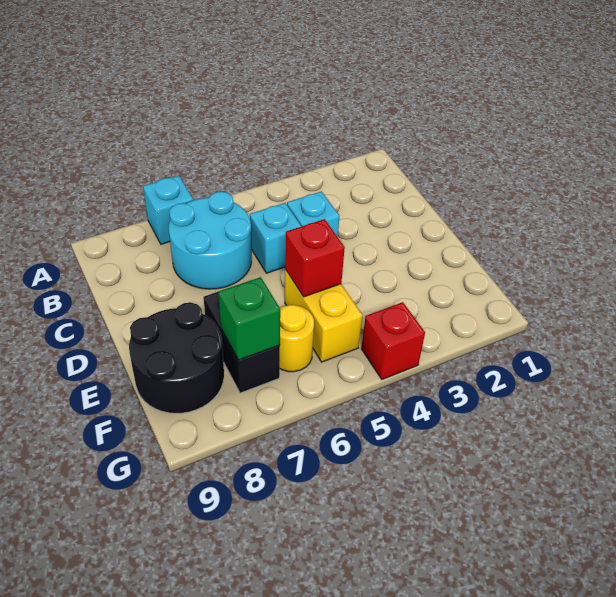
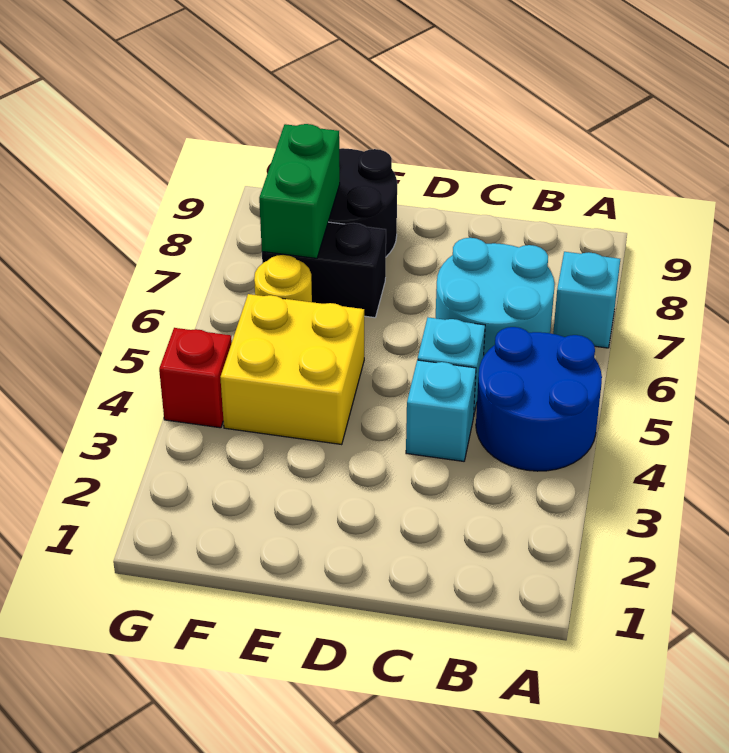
none -> blue 2x2 round brick [476,327,602,471]
yellow 1x2 brick [285,269,362,362] -> yellow 2x2 brick [220,294,364,445]
red 1x1 brick [285,219,345,297] -> none
green 1x1 brick [218,277,280,360] -> green 1x2 brick [259,124,340,258]

